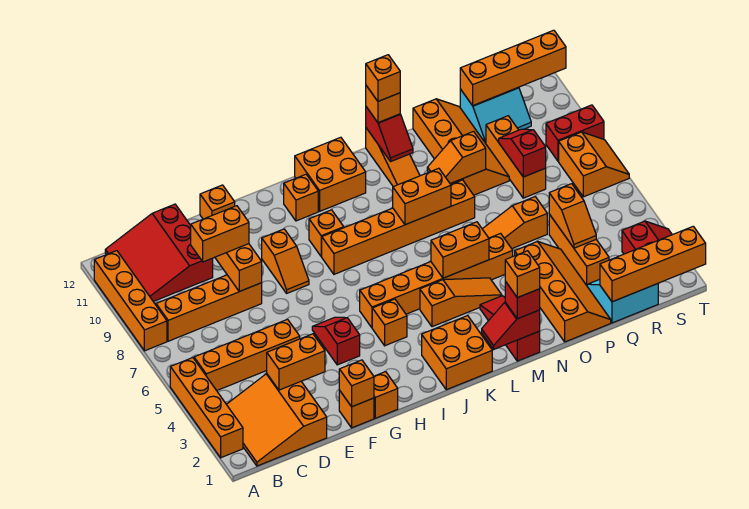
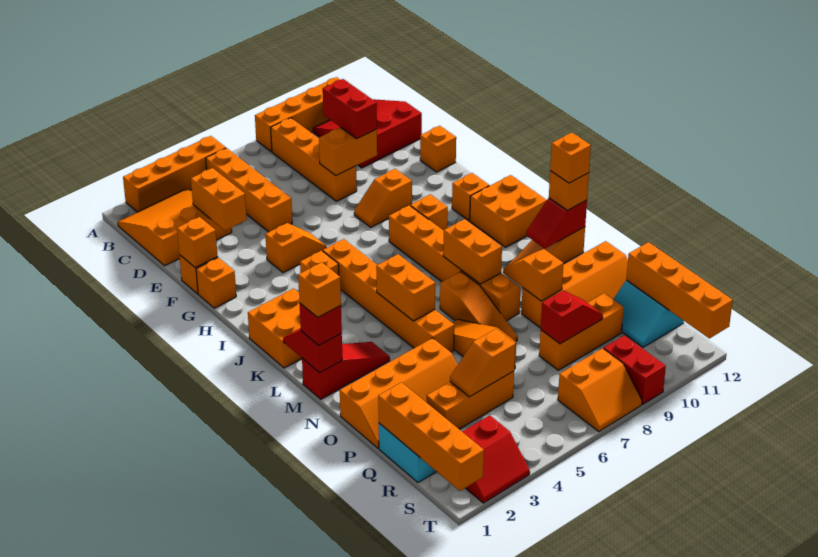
orange 1x2 brick [191,206,249,262] -> red 1x2 brick [323,79,377,138]
red 1x2 slope [312,317,360,365] -> orange 1x2 slope [265,223,326,273]
orange 1x3 slope [420,278,502,327] -> orange 1x3 slope moved to [440,272,518,342]

